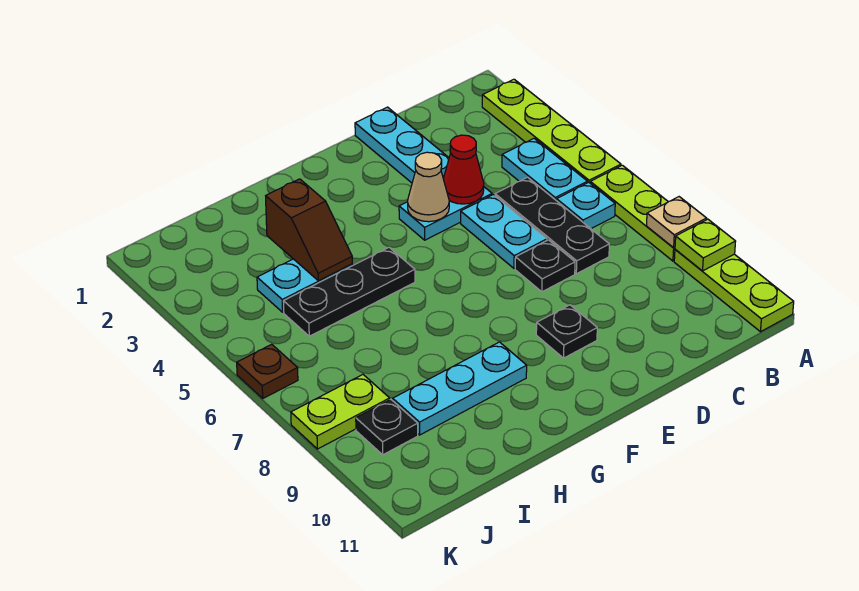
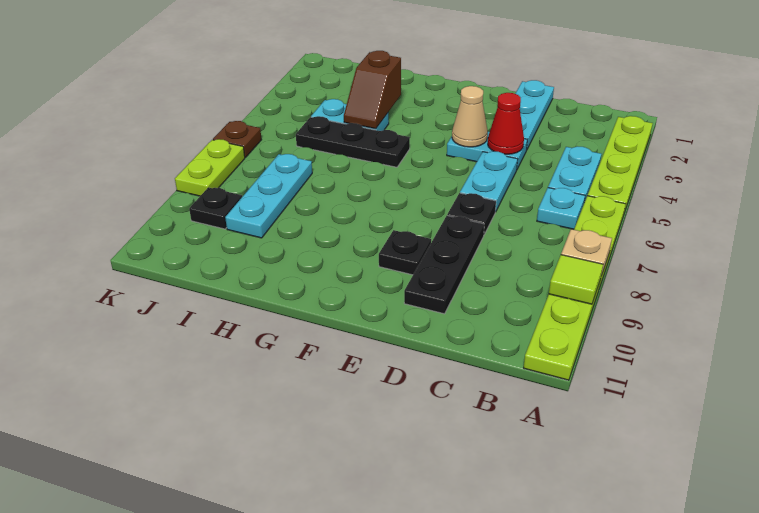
lime 1x1 plate [675,219,736,271] -> lime 1x1 tile [549,255,603,304]
black 1x3 plate [495,177,609,274] -> black 1x3 plate moved to [404,216,484,314]
cyan 1x3 plate [393,342,527,435] -> cyan 1x3 plate turned to [225,154,312,238]
lime 1x2 plate [291,375,390,449] -> lime 1x2 plate turned to [175,139,245,196]

